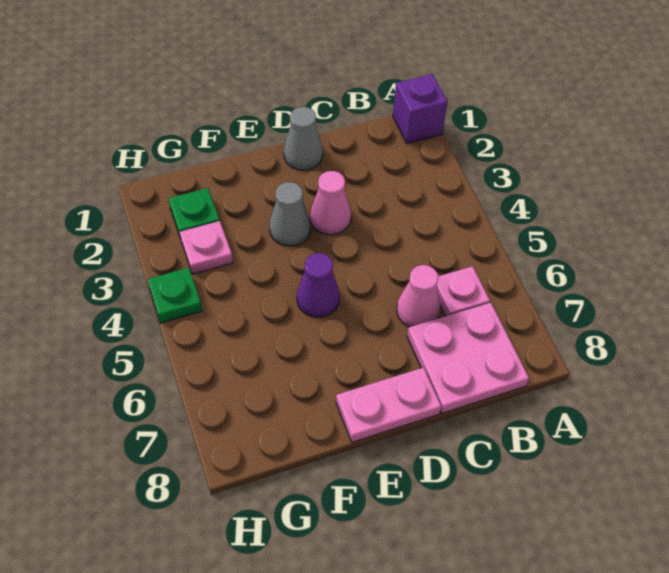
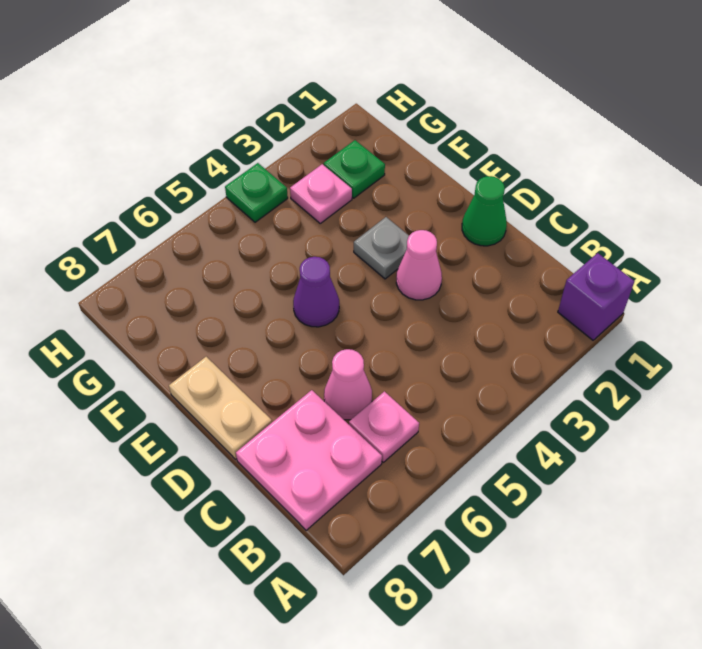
grey 1x1 cone [284,107,323,170] -> green 1x1 cone [462,176,507,246]
pink 1x2 plate [336,368,441,442] -> tan 1x2 plate [169,357,272,459]
grey 1x1 cone [269,182,311,246] -> grey 1x1 plate [354,217,409,279]

